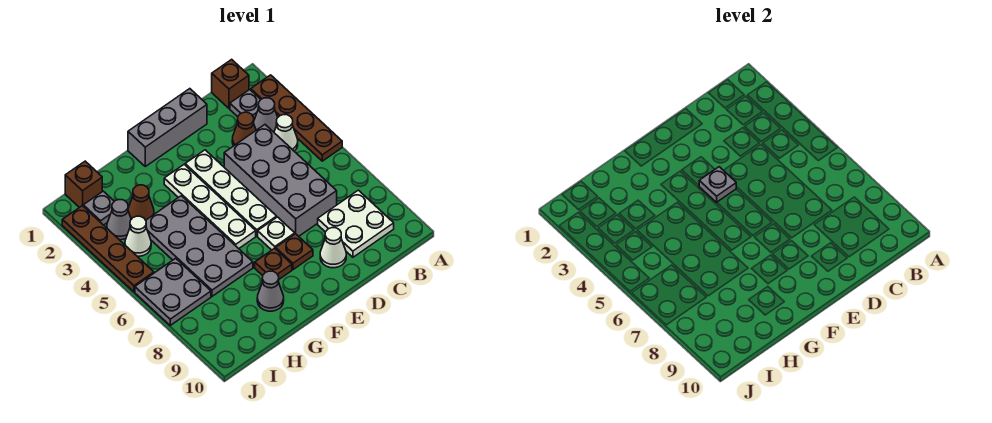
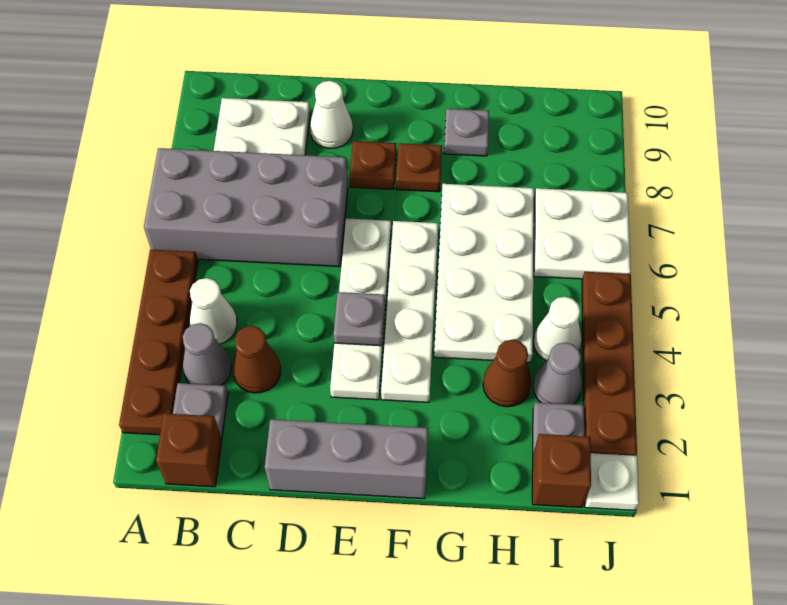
grey 2x4 brick [224,125,337,236] -> grey 2x4 brick turned to [144,148,348,267]
white 1x1 plate [258,217,295,250] -> white 1x1 plate moved to [585,453,639,510]
grey 2x4 plate [146,196,253,296] -> white 2x4 plate [434,184,534,362]
grey 1x1 cone [257,271,284,311] -> grey 1x1 plate [444,109,489,156]
grey 2x2 plate [135,258,211,325] -> white 2x2 plate [534,188,631,279]

